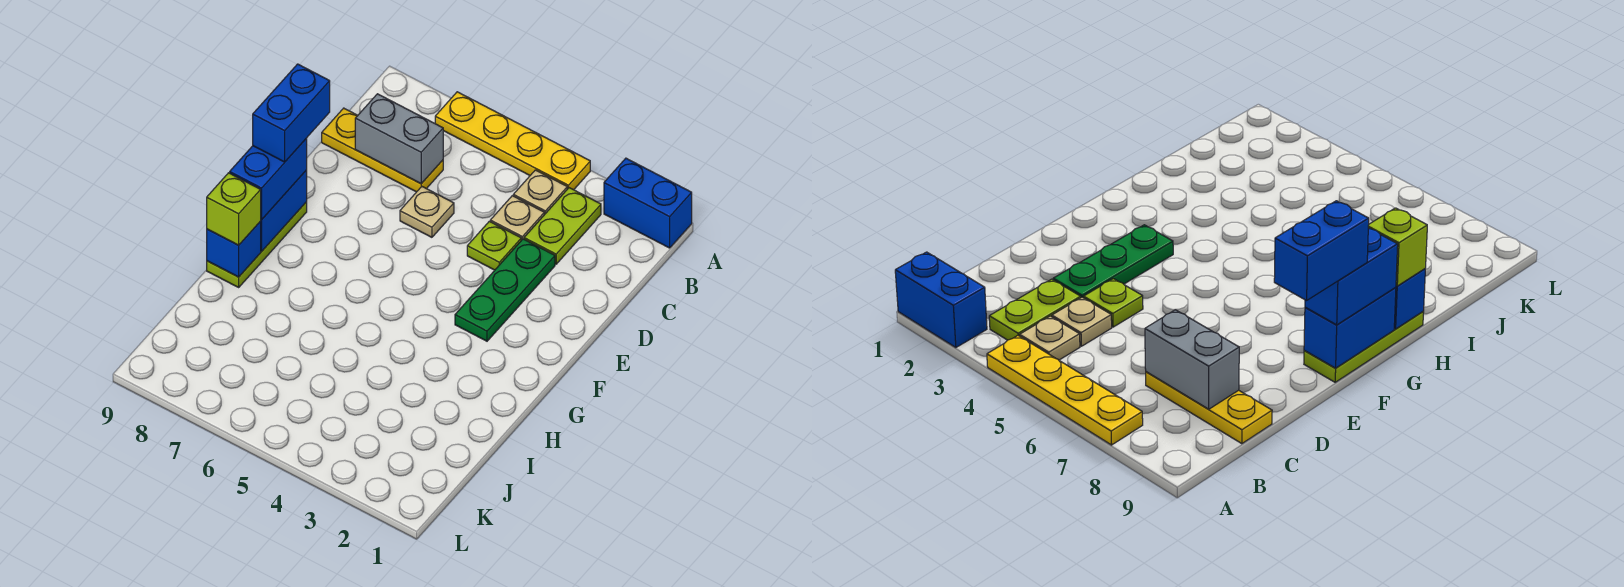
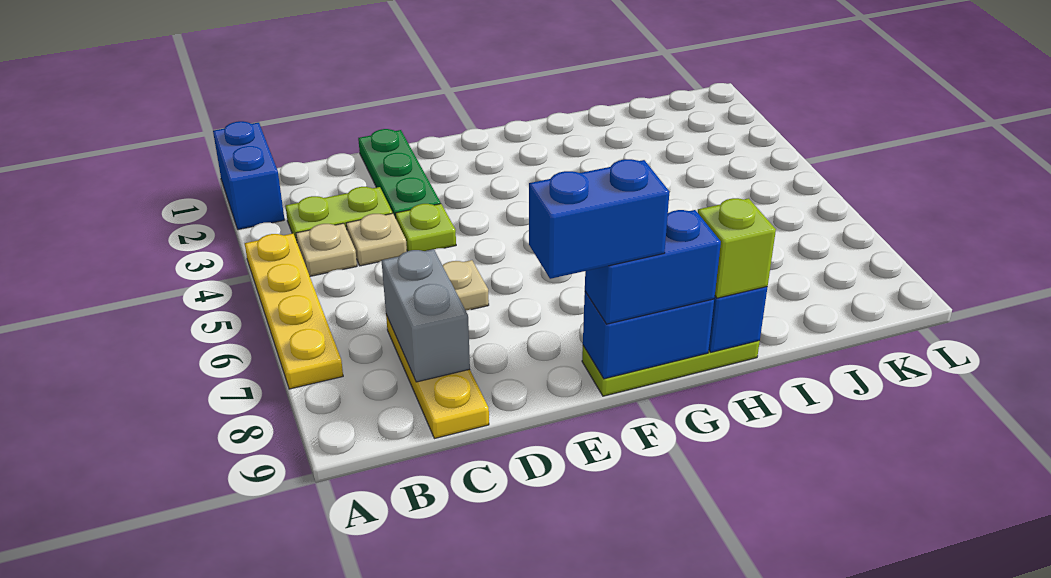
green 1x3 plate [455,239,555,341] -> green 1x3 plate turned to [358,129,441,218]

